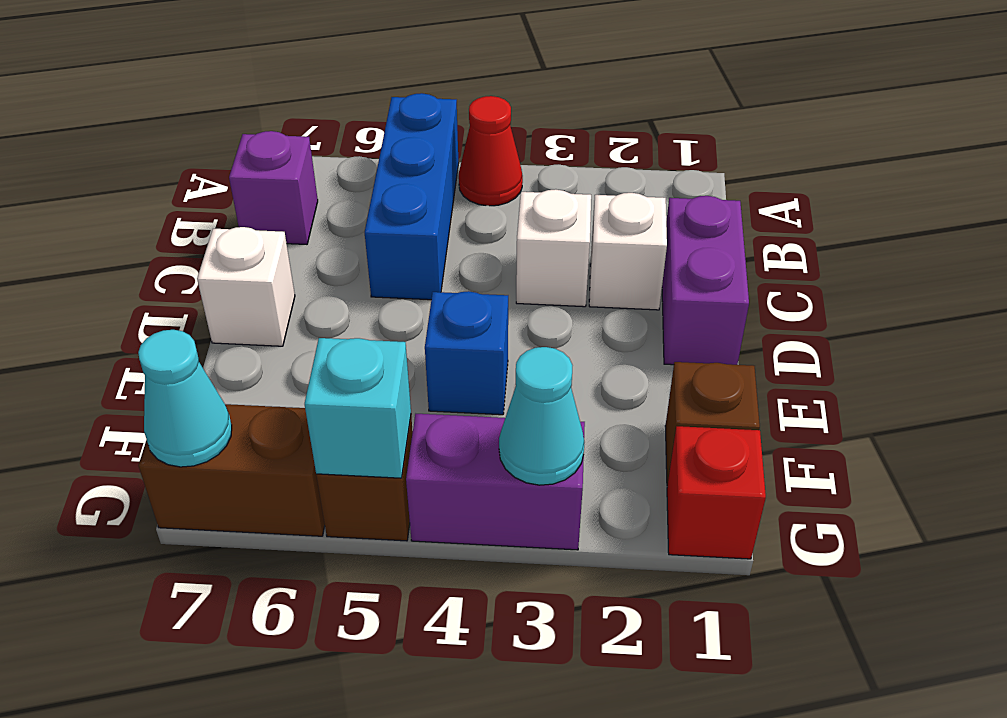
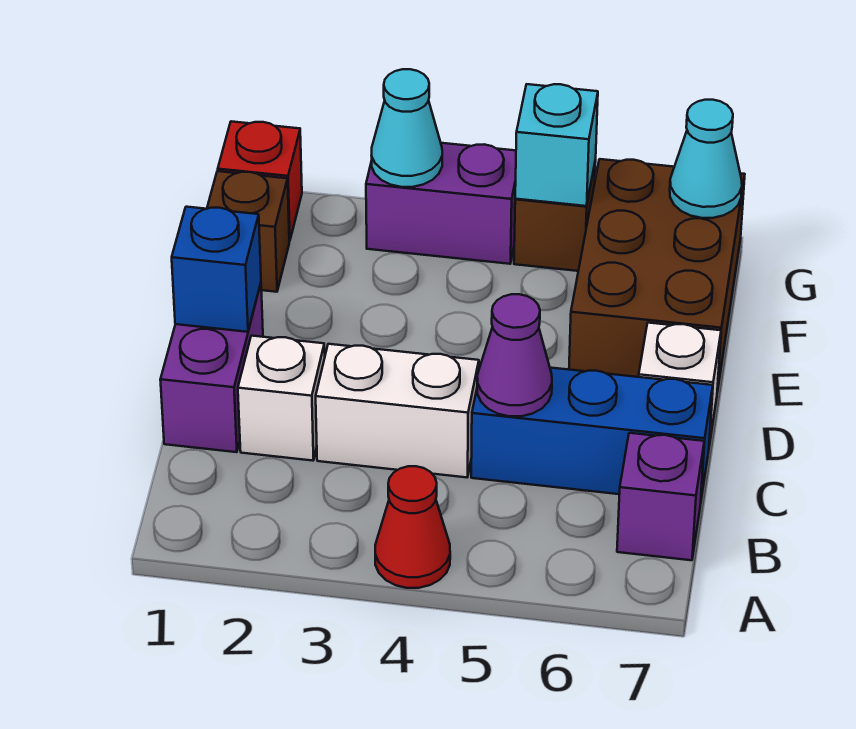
blue 1x3 brick [365,93,459,300] -> blue 1x3 brick turned to [471,368,713,499]
white 1x1 brick [516,189,591,307] -> white 1x2 brick [316,344,479,477]
none -> purple 1x1 cone [477,294,552,416]
blue 1x1 brick [425,291,508,415] -> blue 1x1 brick moved to [172,207,261,332]
brown 1x2 brick [138,404,325,536] -> brown 2x3 brick [569,159,745,391]

